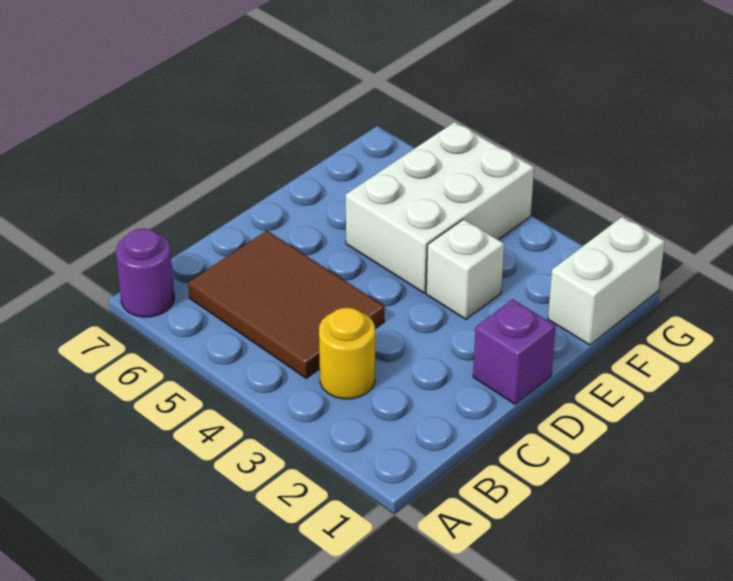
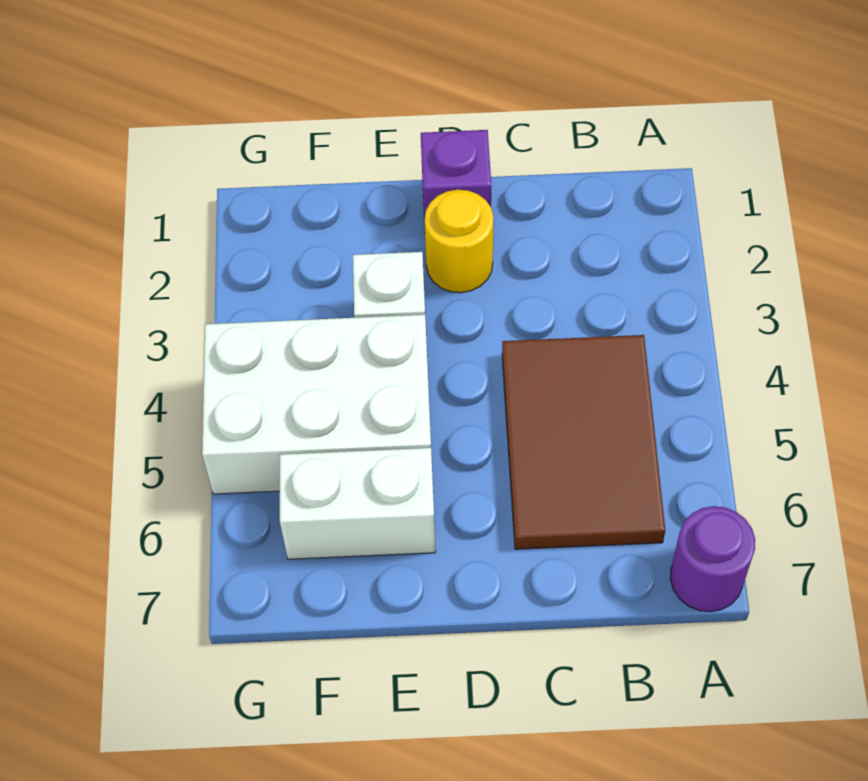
yellow 1x1 round brick [319,308,375,399] -> yellow 1x1 round brick moved to [424,190,494,293]
white 1x2 brick [548,217,665,345] -> white 1x2 brick moved to [280,448,436,559]

